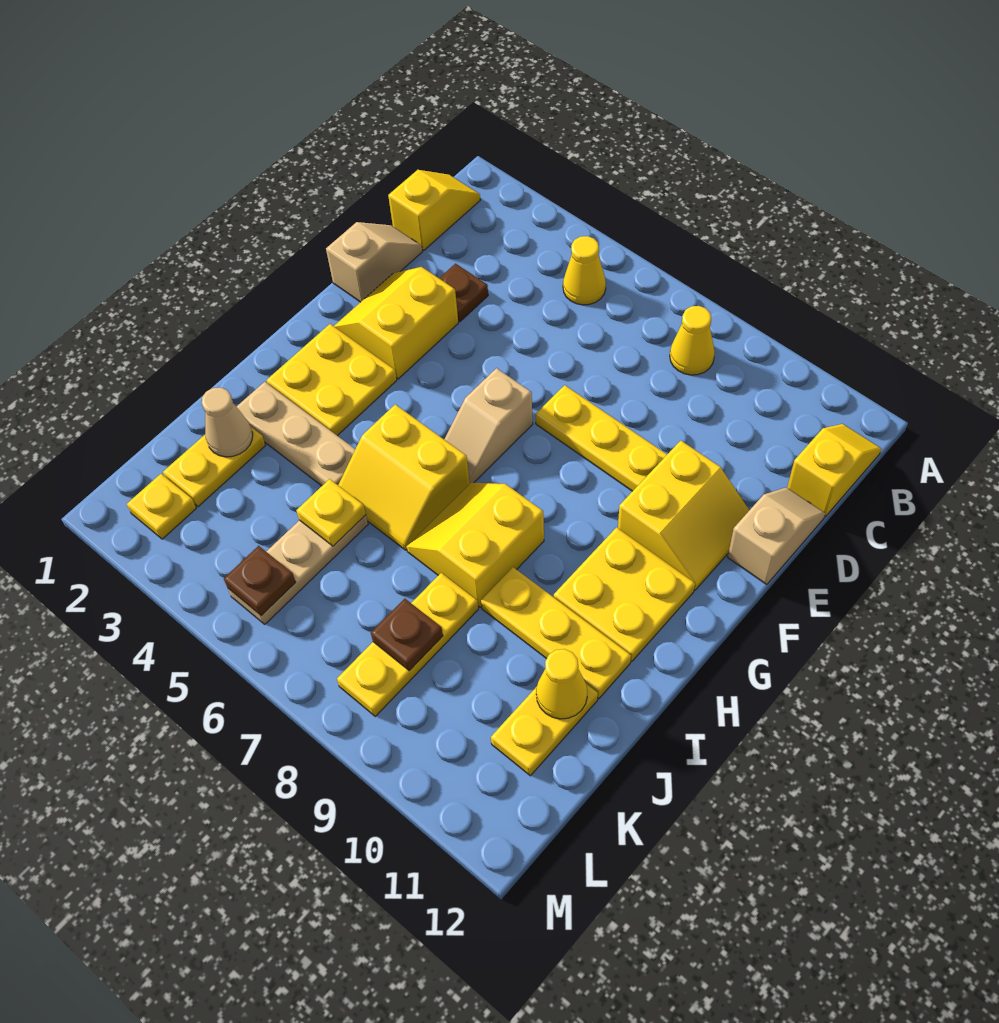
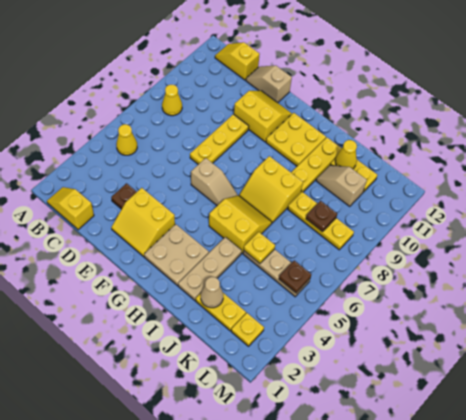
tan 1x2 slope [326,222,422,302] -> tan 1x2 slope moved to [316,165,367,207]
yellow 2x2 plate [267,324,397,436] -> tan 2x2 plate [144,224,209,286]
yellow 2x2 slope [338,404,470,550] -> yellow 2x2 slope turned to [209,195,272,253]

